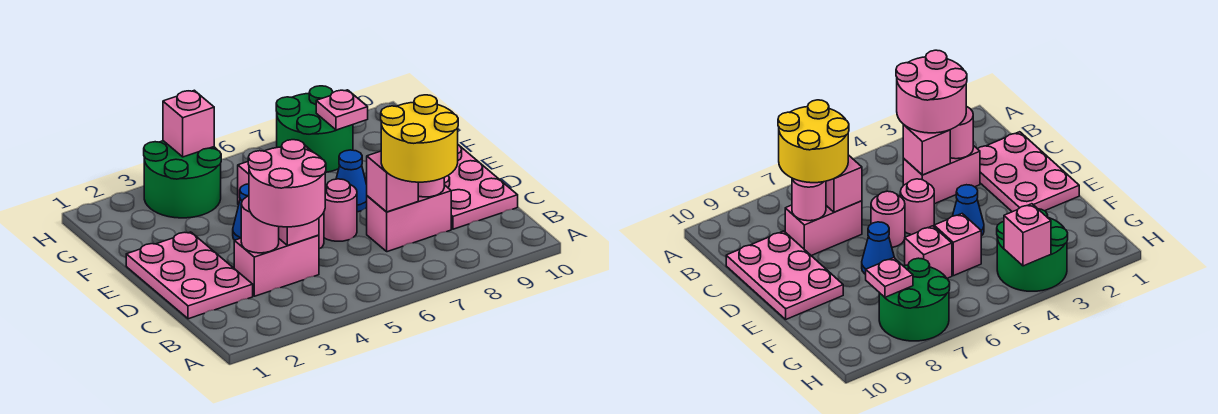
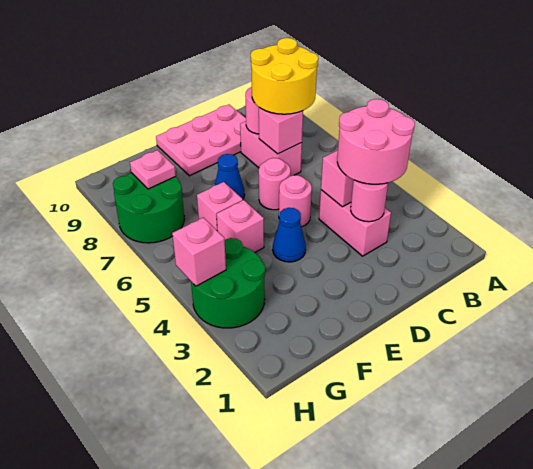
pink 2x3 plate [126,232,253,319] -> none

